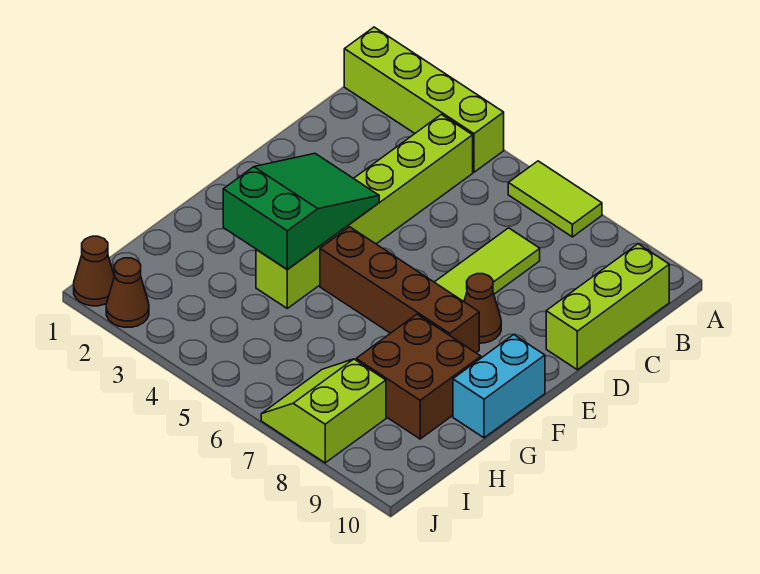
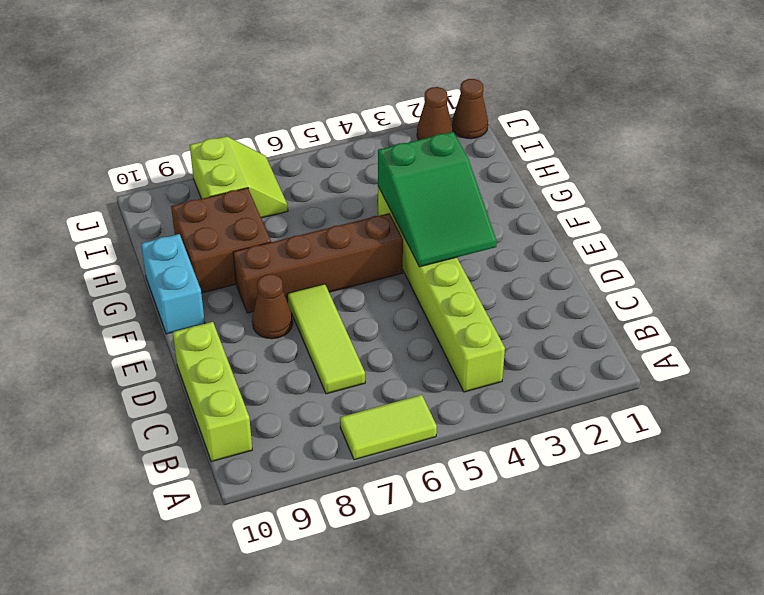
lime 1x4 brick [344,27,504,172] -> none

